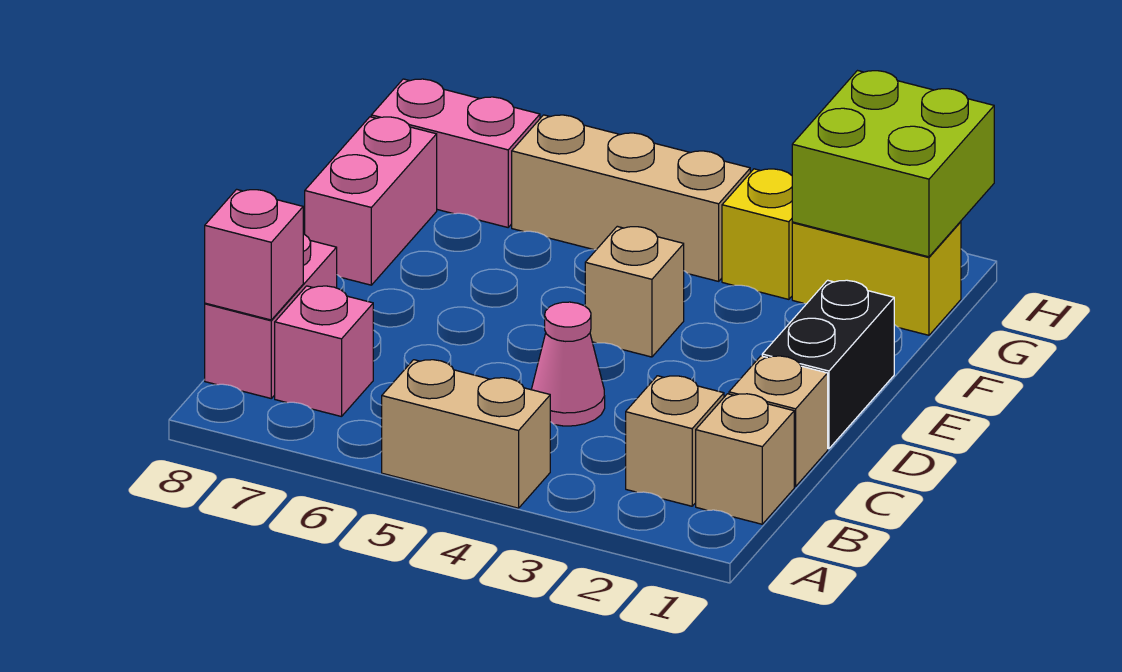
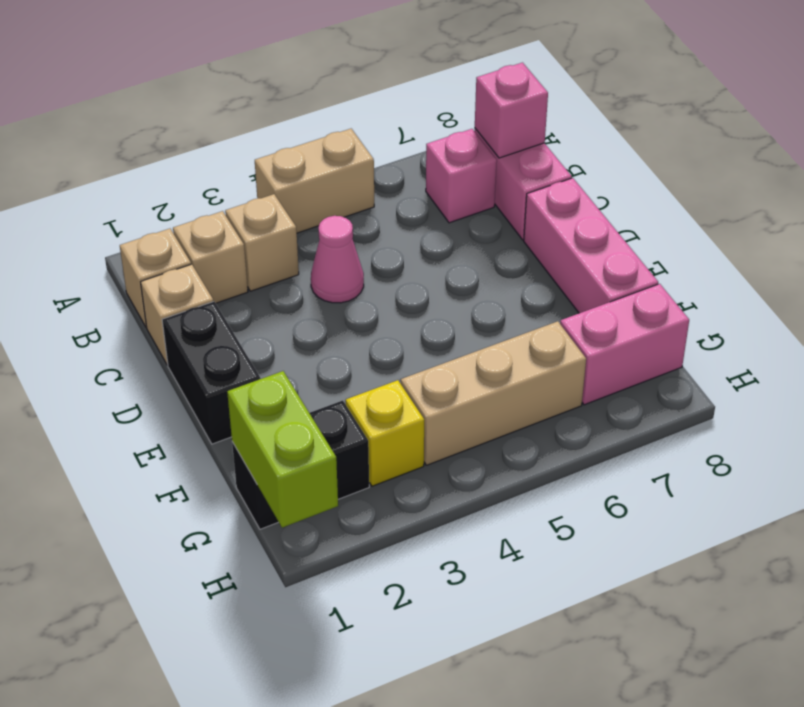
tan 1x1 brick [585,226,684,357] -> tan 1x1 brick moved to [225,194,299,291]
pink 1x2 brick [305,117,437,285] -> pink 1x3 brick [524,178,658,313]
yellow 1x2 brick [792,222,961,335] -> black 1x2 brick [232,401,369,529]
lime 2x2 brick [792,71,994,257] -> lime 1x2 brick [227,371,338,528]

